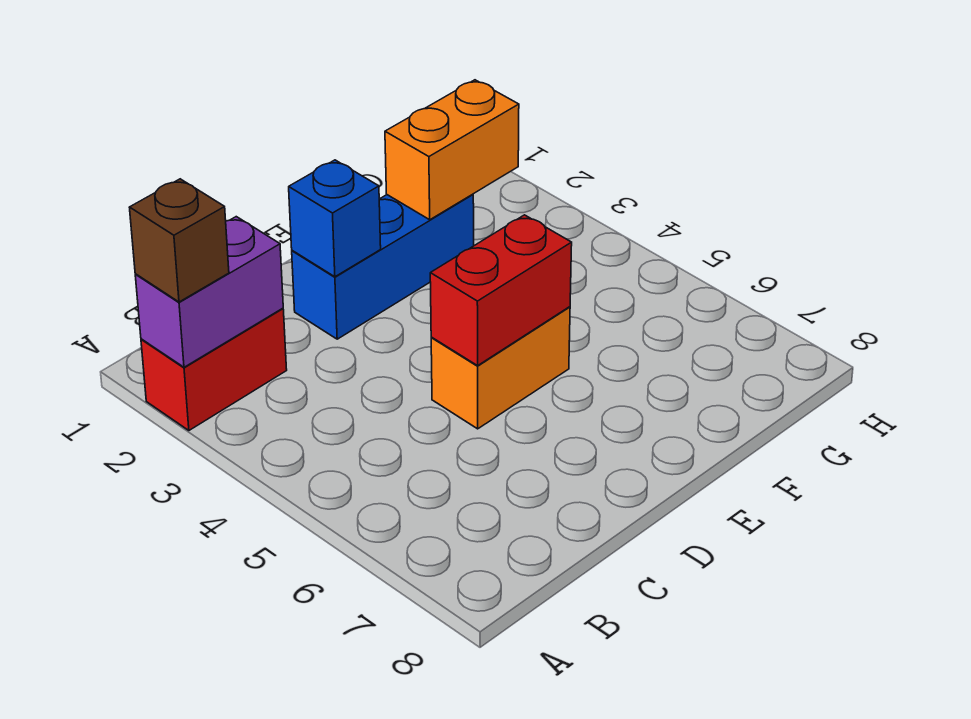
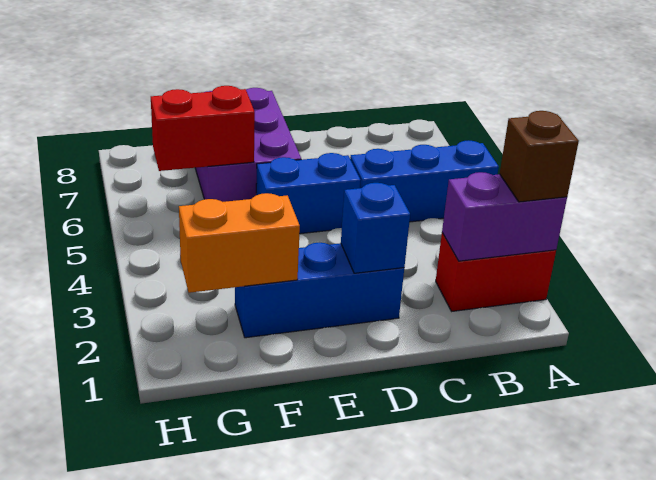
none -> blue 1x3 brick [350,140,499,222]
orange 1x2 brick [431,307,570,429] -> blue 1x2 brick [256,153,360,234]
red 1x2 brick [430,215,572,366] -> red 1x2 brick moved to [151,86,255,171]
none -> purple 2x3 brick [195,88,301,202]

